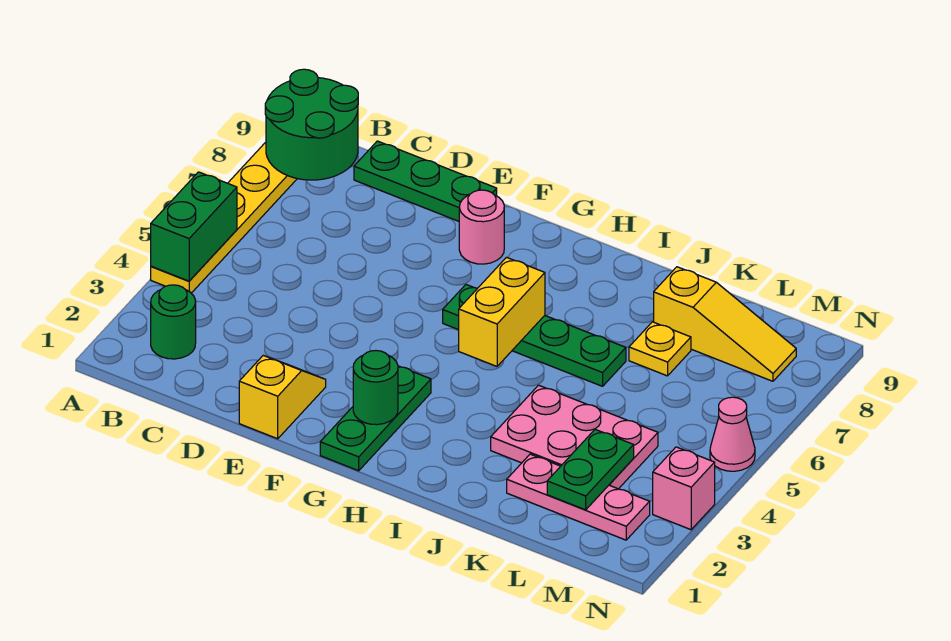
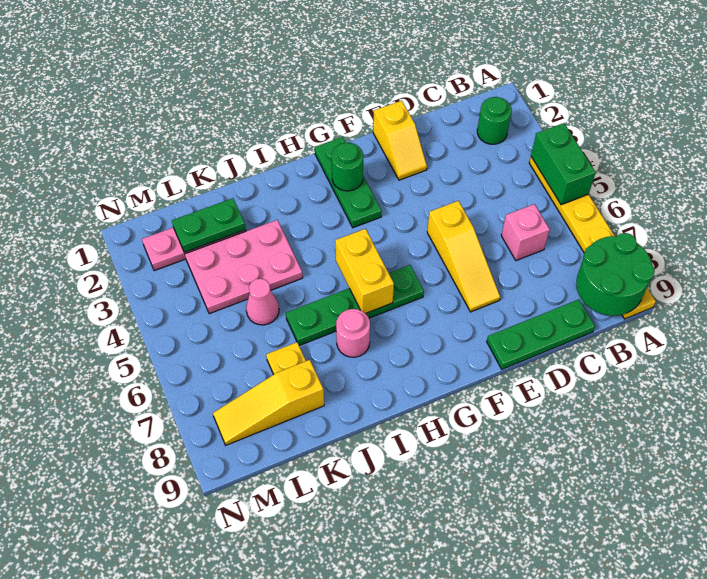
none -> yellow 1x3 slope [427,201,500,312]
pink 1x1 round brick [459,190,504,264] -> pink 1x1 round brick moved to [336,309,370,357]
green 1x2 plate [547,429,634,510] -> green 1x2 plate turned to [172,198,246,252]
pink 1x1 brick [653,447,715,530] -> pink 1x1 brick moved to [501,204,550,261]
pink 1x1 cone [710,397,755,471] -> pink 1x1 cone moved to [246,279,279,325]

